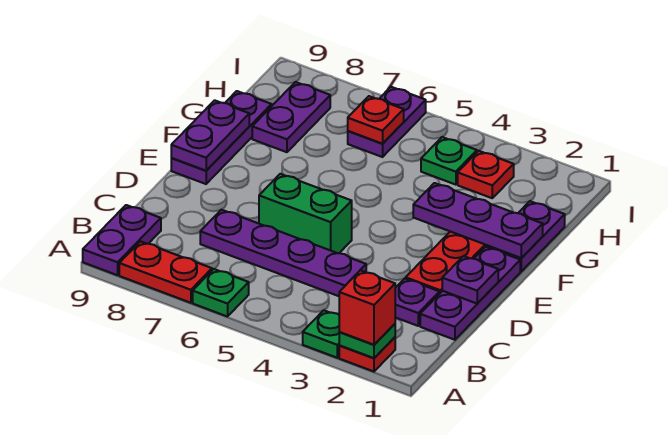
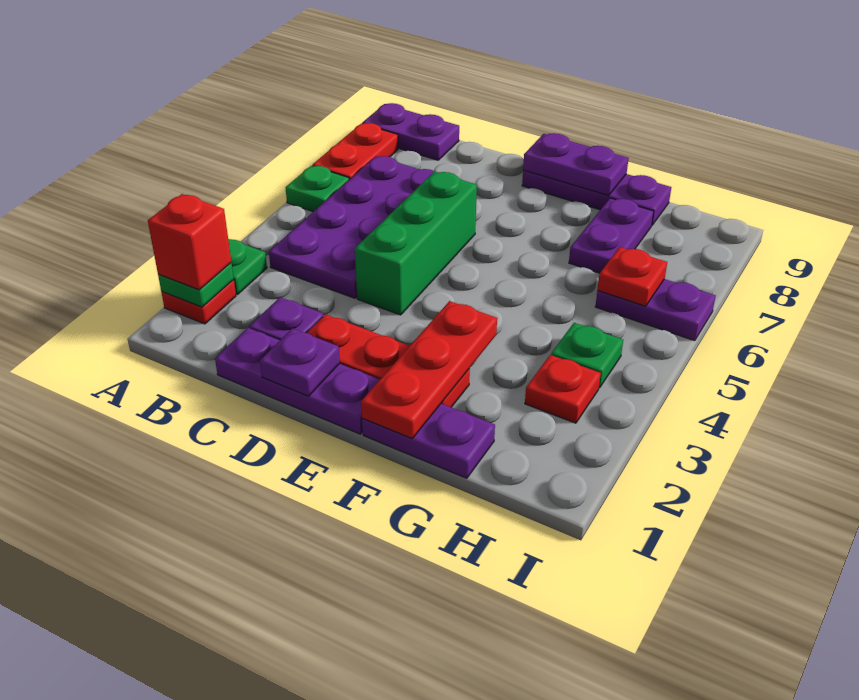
purple 1x4 plate [200,210,366,296] -> purple 2x4 plate [269,156,435,298]
green 1x2 brick [259,174,352,253] -> green 1x3 brick [355,172,477,315]
purple 1x3 plate [413,183,543,258] -> red 1x3 plate [361,301,497,438]
purple 1x2 plate [252,82,330,152] -> purple 1x2 plate turned to [569,198,654,273]

